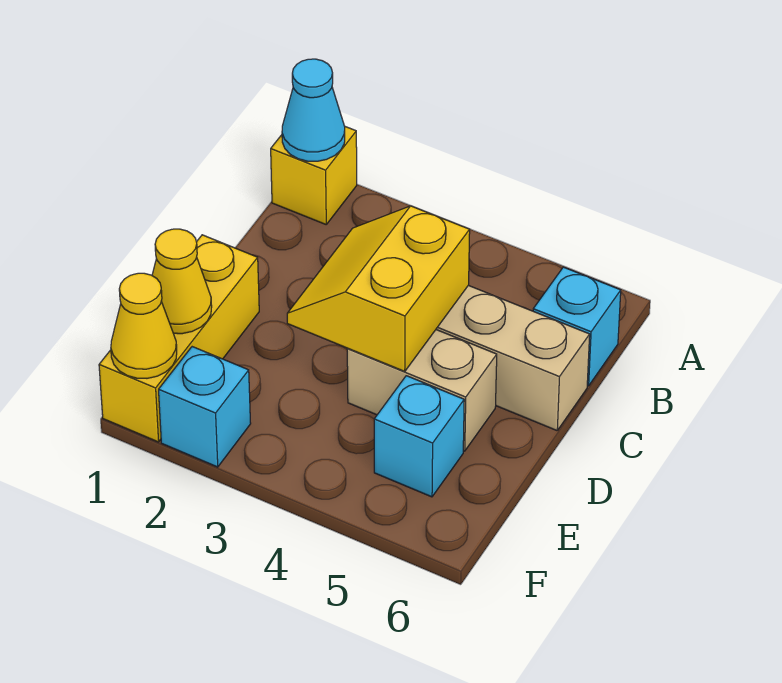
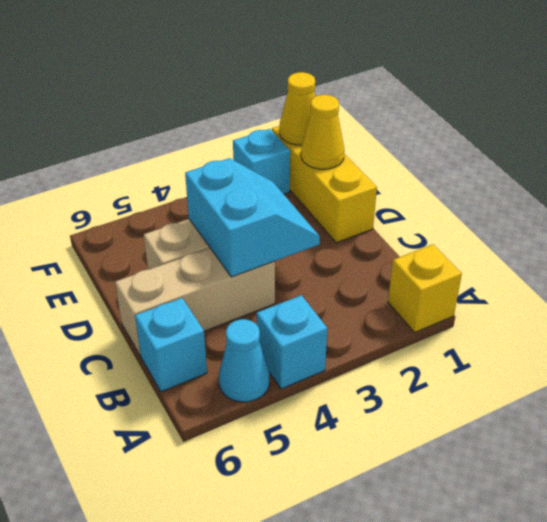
cyan 1x1 cone [282,59,345,161] -> cyan 1x1 cone moved to [219,319,270,402]
yellow 2x2 slope [287,206,470,371] -> cyan 2x2 slope [185,158,320,277]
cyan 1x1 brick [374,376,464,497] -> cyan 1x1 brick moved to [257,295,327,389]

